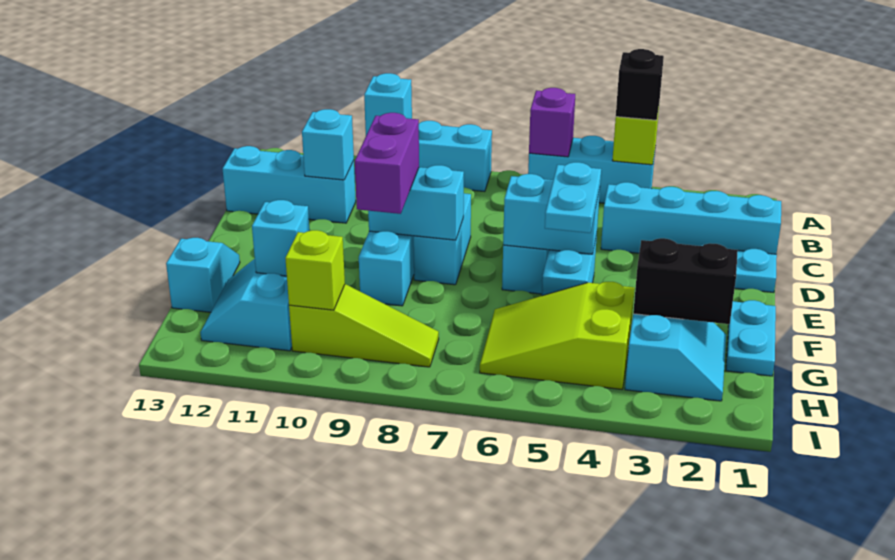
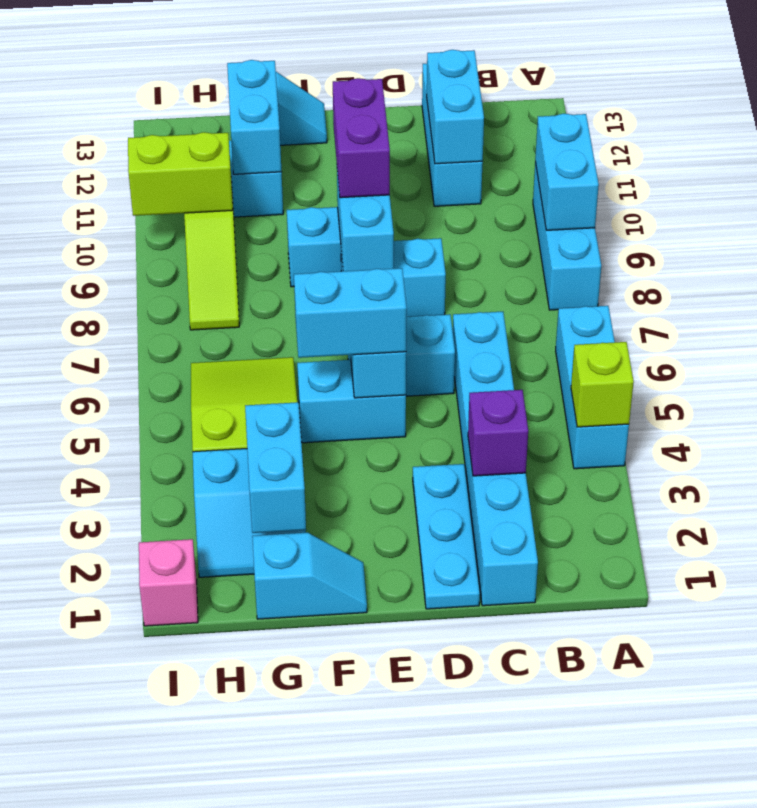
black 1x1 brick [616,49,664,120] -> none
purple 1x1 brick [529,88,575,157] -> purple 1x1 brick moved to [468,390,528,476]
cyan 1x1 brick [364,73,412,135] -> cyan 1x2 brick [535,114,599,230]
cyan 1x4 brick [601,182,781,254] -> cyan 1x6 brick [453,312,538,606]
cyan 1x1 brick [302,109,354,180] -> cyan 1x2 brick [427,50,484,164]
cyan 1x2 plate [545,162,601,233] -> cyan 1x2 brick [294,268,407,358]
purple 1x2 brick [355,113,419,214] -> purple 1x2 brick turned to [333,78,390,198]
cyan 1x2 plate [726,300,776,376] -> cyan 1x2 slope [252,533,367,619]
black 1x2 brick [633,238,738,324] -> cyan 1x2 brick [245,402,306,533]
cyan 1x1 brick [252,200,310,276] -> cyan 1x2 brick [227,60,282,174]
lime 1x1 brick [285,230,345,310] -> lime 1x2 brick [128,132,233,216]
none -> pink 1x1 brick [139,539,198,626]

